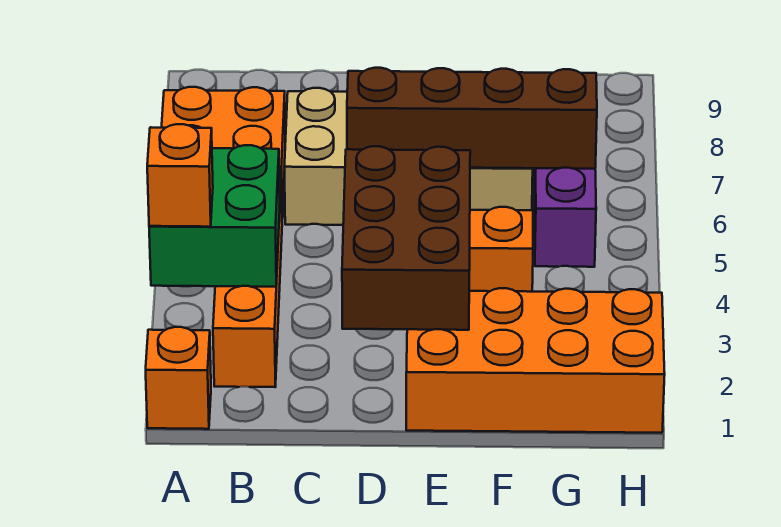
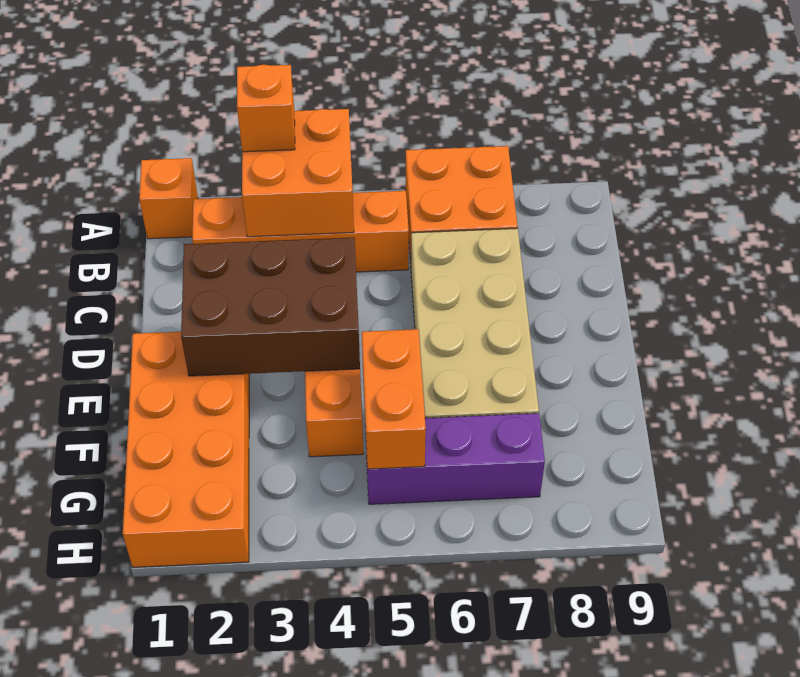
green 2x2 brick [149,145,280,287] -> orange 2x2 brick [242,109,354,237]
brown 1x4 brick [347,68,597,169] -> none
none -> orange 1x2 brick [362,329,426,469]

